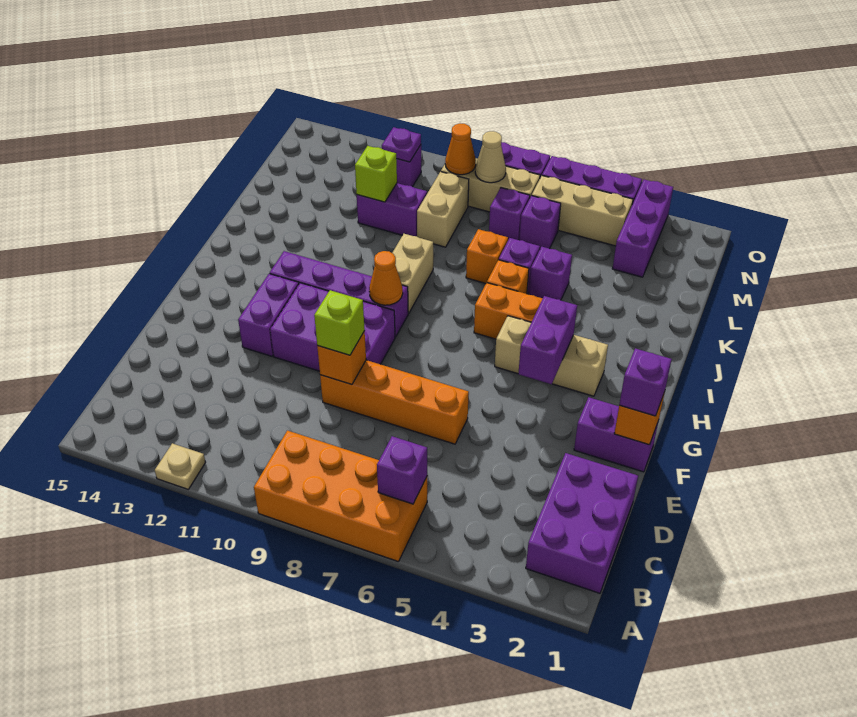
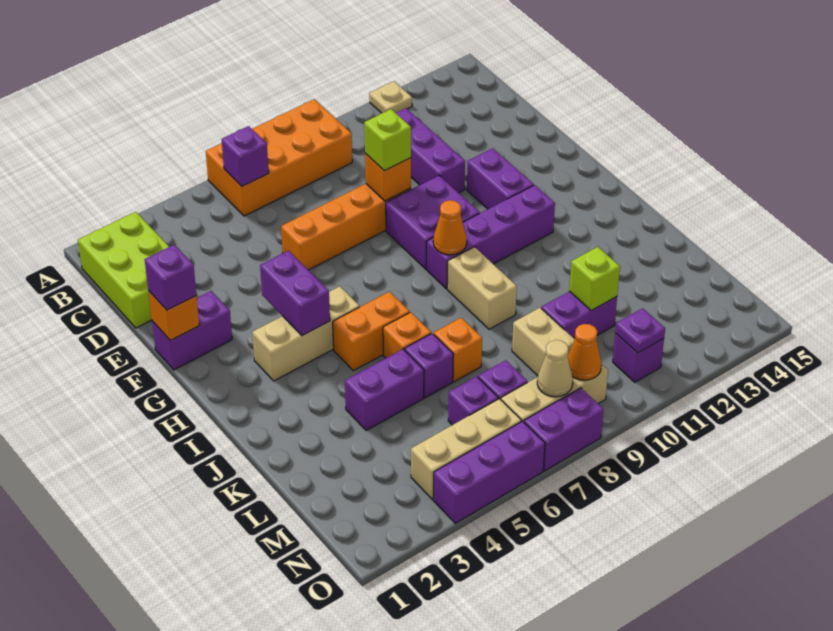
purple 2x3 brick [526,453,638,593] -> lime 2x3 brick [78,212,169,328]
purple 2x3 brick [270,283,395,371] -> purple 2x2 brick [386,175,480,269]
purple 1x1 brick [529,247,572,300] -> purple 1x2 brick [345,349,424,431]
purple 1x3 brick [612,180,673,277] -> purple 1x3 brick moved to [396,108,465,193]

